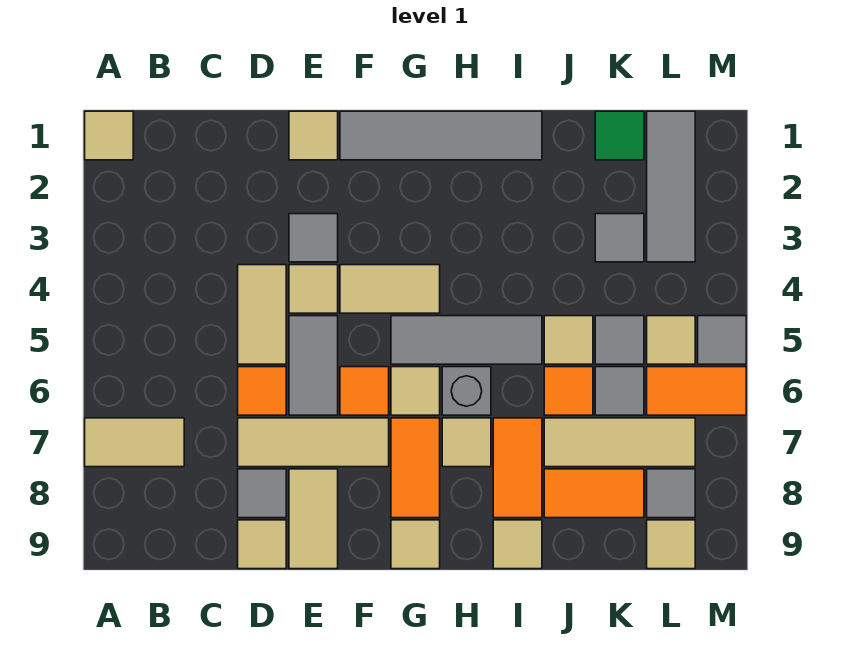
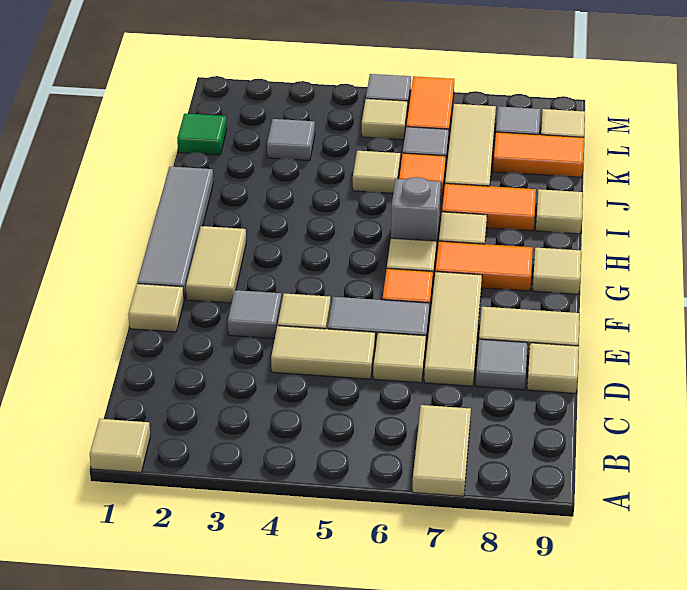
orange 1x1 tile [238,367,286,415] -> tan 1x1 tile [373,333,426,383]
tan 1x2 tile [340,265,440,313] -> tan 1x2 tile moved to [186,226,246,303]
grey 1x3 tile [391,316,542,364] -> none
orange 1x2 tile [544,469,644,518] -> orange 1x2 tile turned to [493,132,584,177]
grey 1x1 tile [595,316,644,364] -> none
grey 1x3 tile [647,111,695,262] -> none

